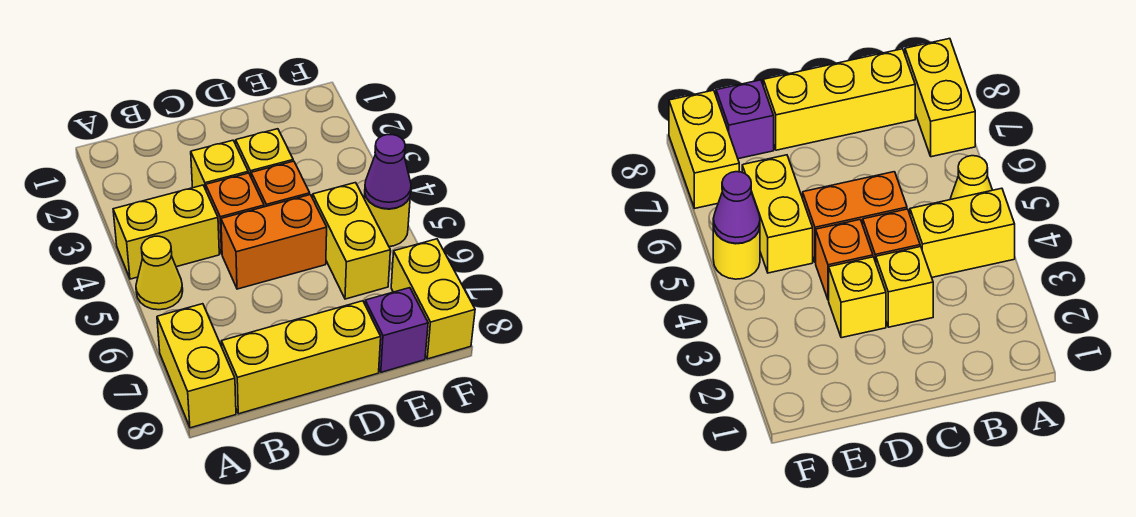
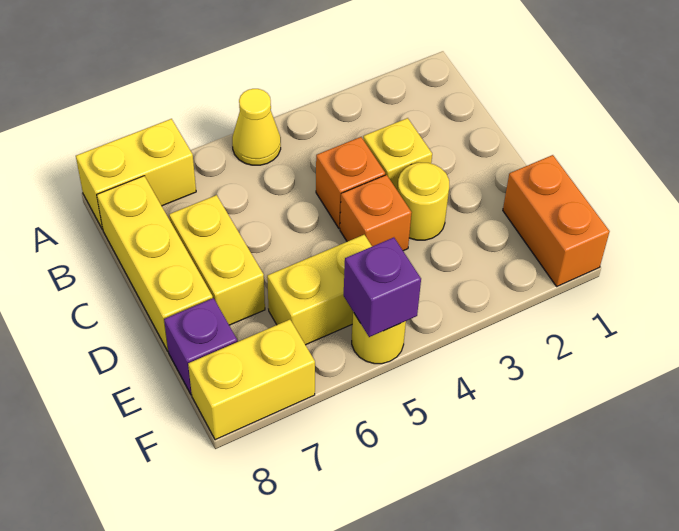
yellow 1x2 brick [113,185,219,279] -> yellow 1x2 brick moved to [169,195,265,325]
orange 1x2 brick [221,195,327,289] -> orange 1x2 brick moved to [503,155,610,286]
yellow 1x1 brick [236,129,293,176] -> yellow 1x1 round brick [397,163,449,240]
purple 1x1 cone [365,135,411,209] -> purple 1x1 brick [344,238,421,337]

